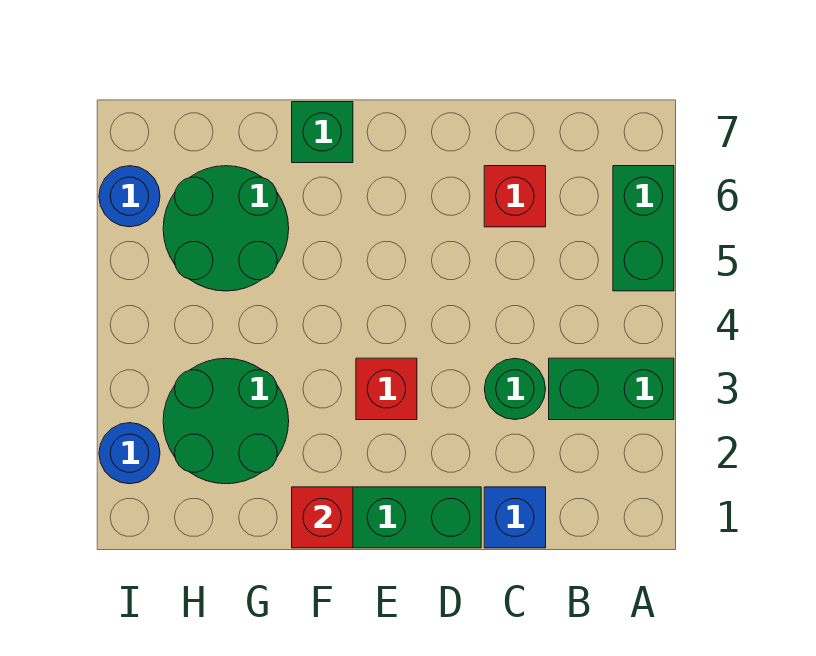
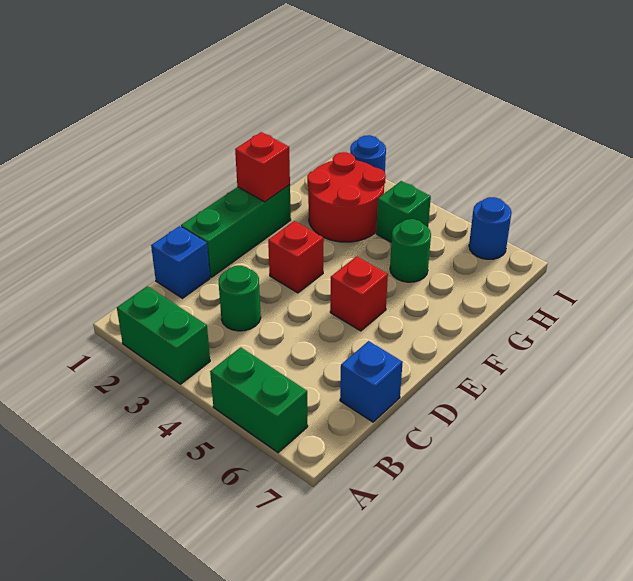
green 1x2 brick [549,358,674,420] -> green 1x2 brick turned to [117,286,210,384]
red 1x1 brick [484,166,546,227] -> red 1x1 brick moved to [330,256,388,331]
none -> blue 1x1 brick [340,341,403,422]
green 1x1 brick [292,102,353,163] -> green 1x1 brick moved to [376,181,431,242]
green 2x2 round brick [163,358,289,484] -> red 2x2 round brick [307,152,386,242]
green 2x2 round brick [163,166,289,291] -> green 1x1 round brick [390,219,431,282]

